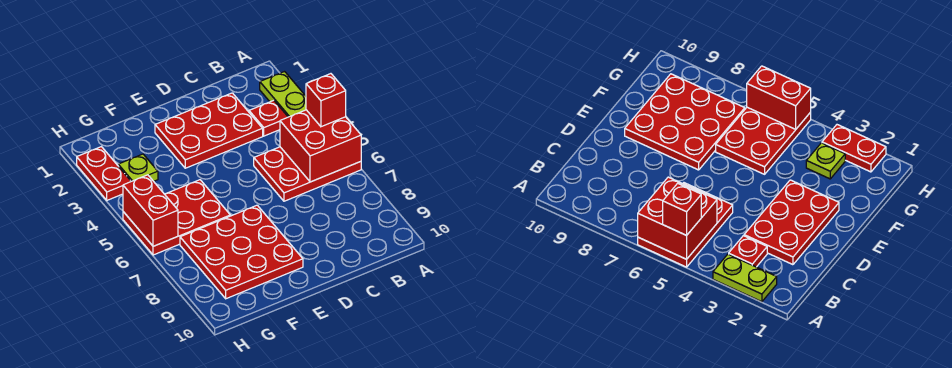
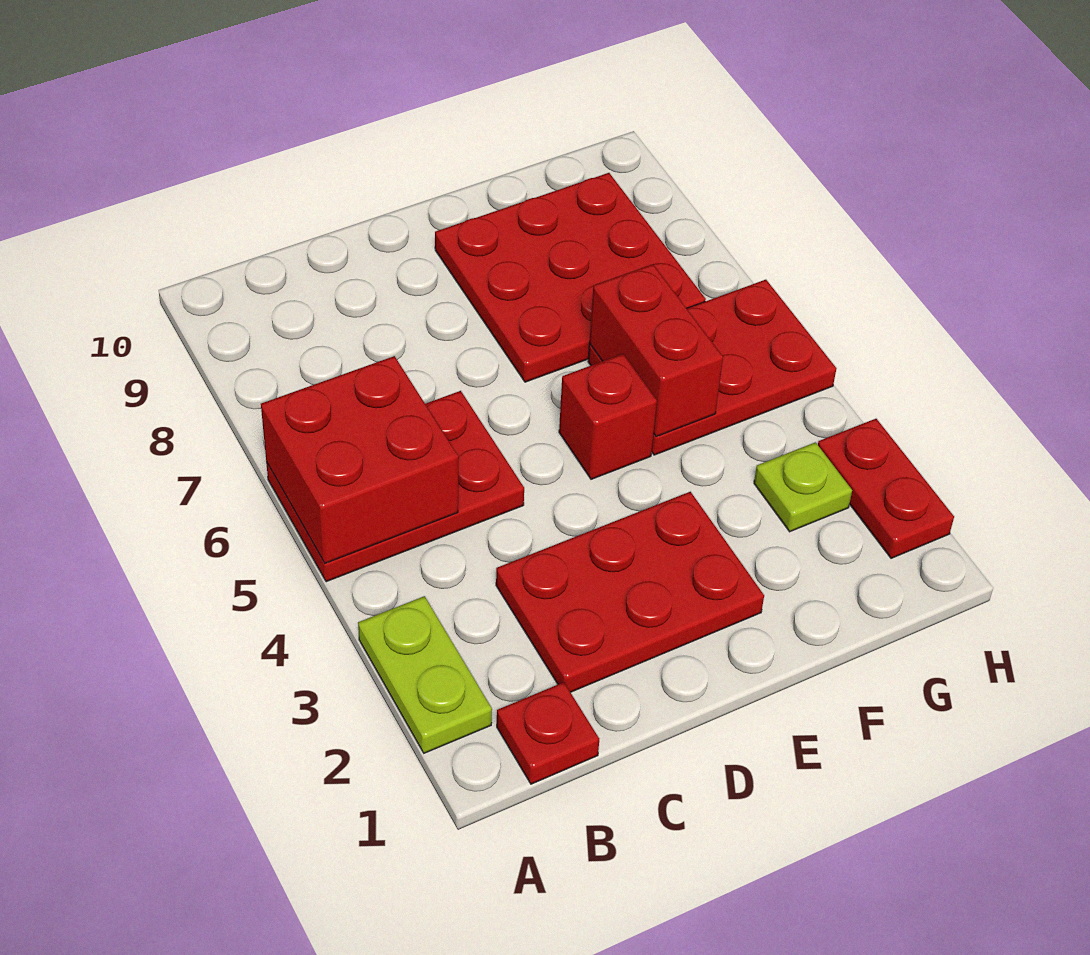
red 1x1 brick [306,74,346,127] -> red 1x1 brick moved to [559,354,657,479]
red 1x1 plate [249,100,288,136] -> red 1x1 plate moved to [497,682,599,784]
red 1x2 brick [123,175,178,246] -> red 1x2 brick moved to [589,264,723,437]

